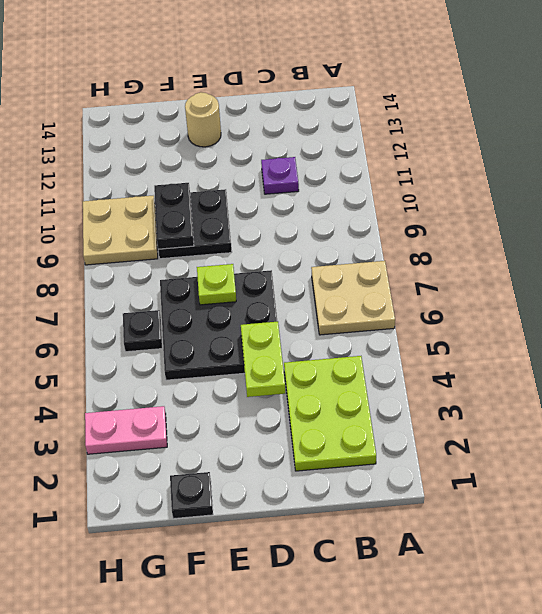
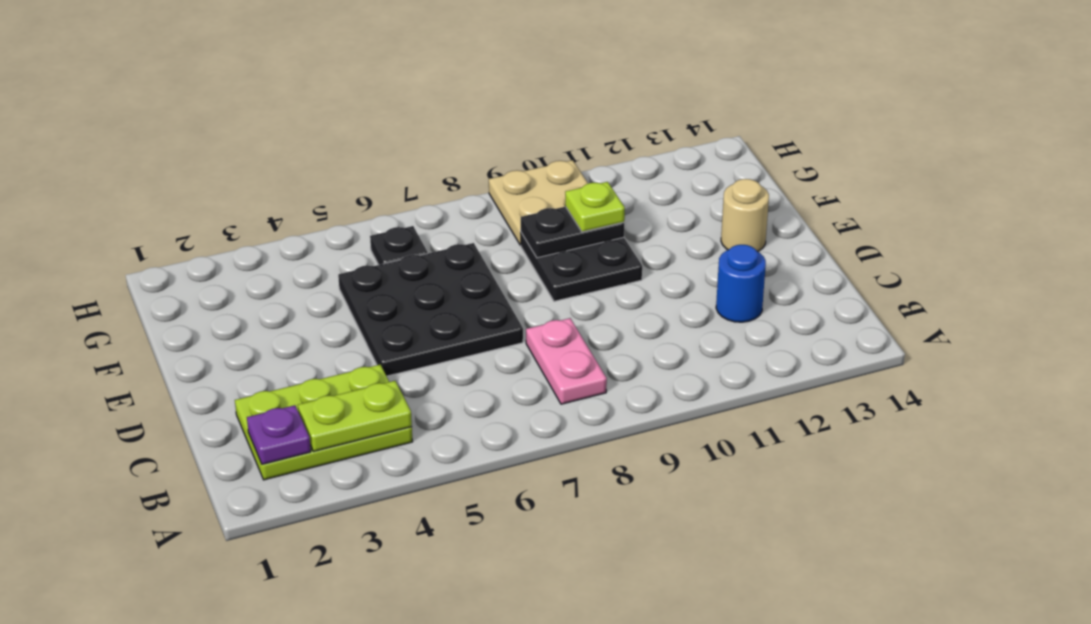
tan 2x2 plate [311,261,395,335] -> none
purple 1x1 plate [261,157,299,194] -> purple 1x1 plate moved to [247,405,311,464]
none -> blue 1x1 round brick [716,245,766,322]
lime 1x2 plate [241,321,285,397] -> lime 1x2 plate moved to [298,381,412,451]
lime 1x1 plate [197,264,236,305] -> lime 1x1 plate moved to [565,182,625,232]
black 1x1 plate [170,472,213,519] -> none
pink 1x2 plate [85,406,167,454] -> pink 1x2 plate moved to [526,318,607,404]

